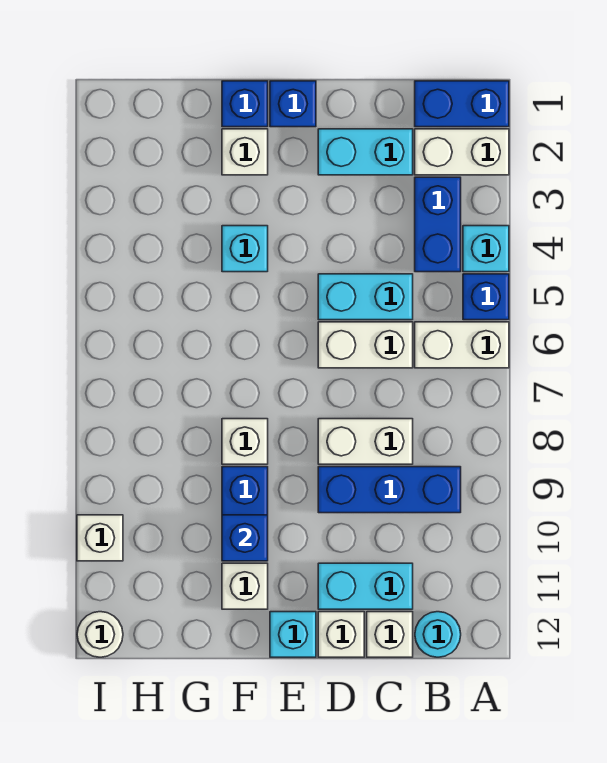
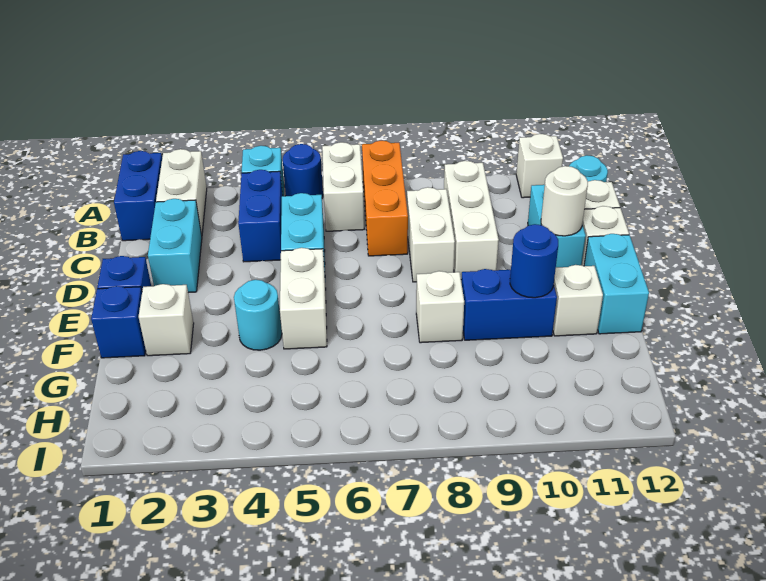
blue 1x1 brick [463,274,509,320] -> blue 1x1 round brick [283,144,323,197]
none -> orange 1x3 brick [362,141,408,256]
blue 1x2 brick [415,177,461,272] -> blue 1x2 brick turned to [238,170,283,262]
blue 1x3 brick [318,467,461,513] -> white 1x3 brick [444,161,499,280]
white 1x2 brick [318,322,413,368] -> white 1x2 brick moved to [280,248,327,349]
cyan 1x1 brick [270,612,316,657] -> cyan 1x2 brick [584,234,649,334]
cyan 1x1 brick [222,226,268,272] -> cyan 1x1 round brick [234,280,282,350]
blue 1x1 brick [222,515,268,561] -> blue 1x1 round brick [510,224,558,298]
white 1x1 brick [77,515,123,561] -> white 1x1 brick moved to [516,134,563,198]
white 1x1 round brick [77,612,123,657] -> white 1x1 round brick moved to [541,166,588,236]

